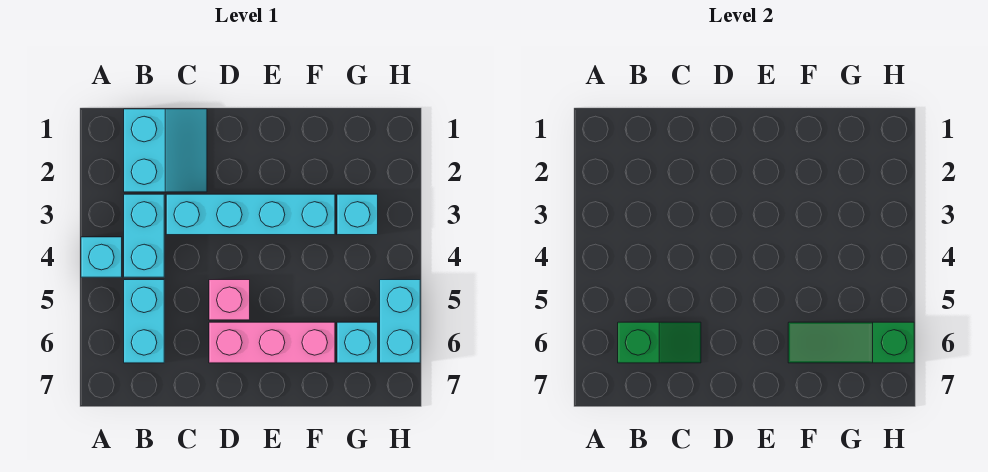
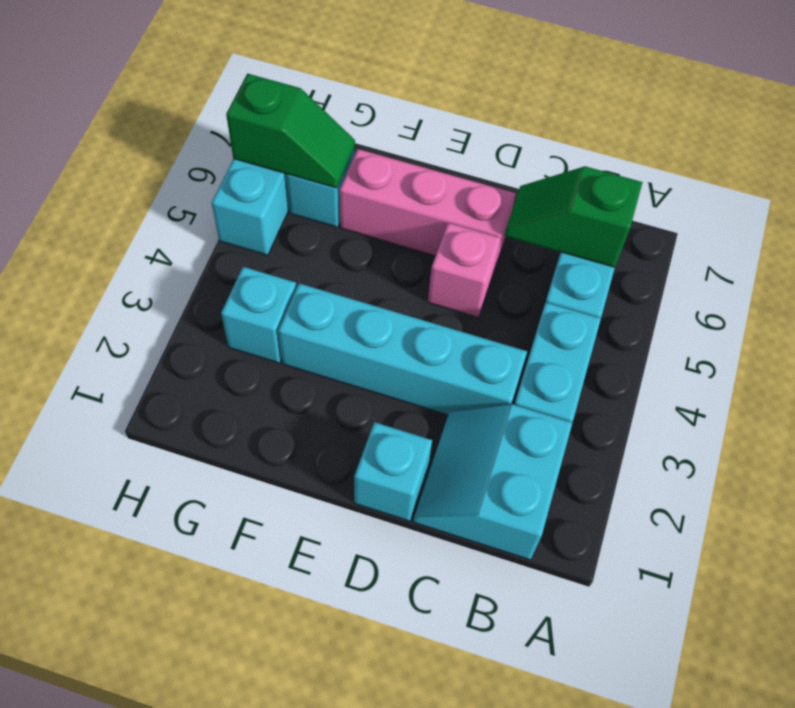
cyan 1x1 brick [81,237,122,277] -> cyan 1x1 brick moved to [354,422,432,521]
green 1x3 slope [788,322,914,363] -> green 1x2 slope [226,74,355,188]

